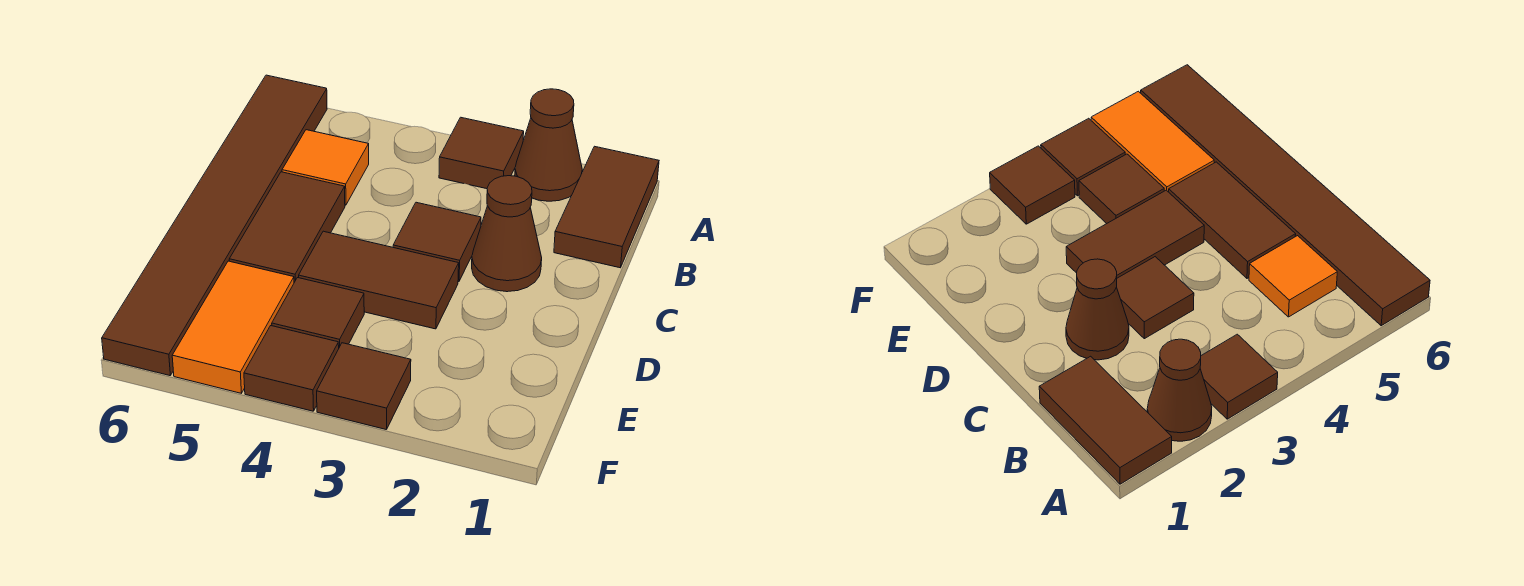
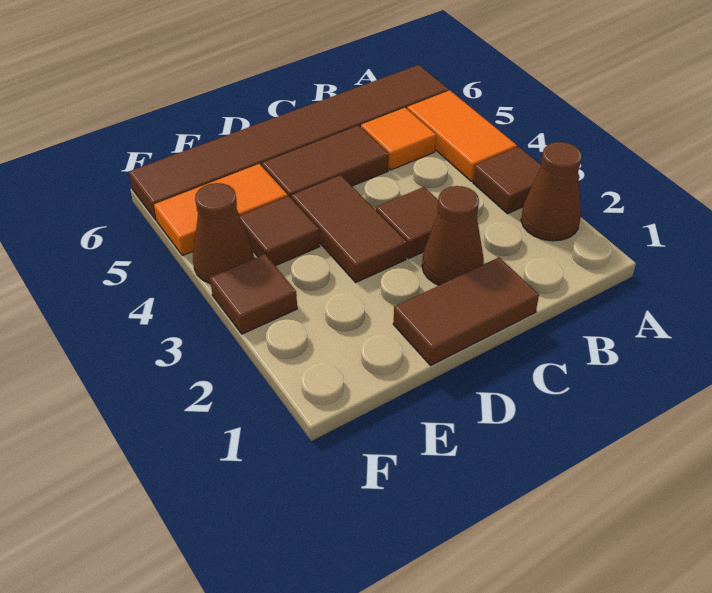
brown 1x2 tile [554,146,659,268] -> brown 1x2 tile moved to [393,257,539,365]
none -> orange 1x2 tile [407,90,517,181]
brown 1x1 tile [244,326,339,411] -> brown 1x1 cone [193,183,254,284]

